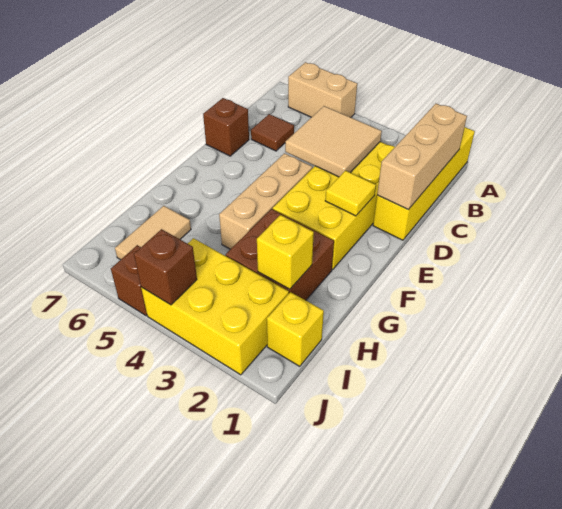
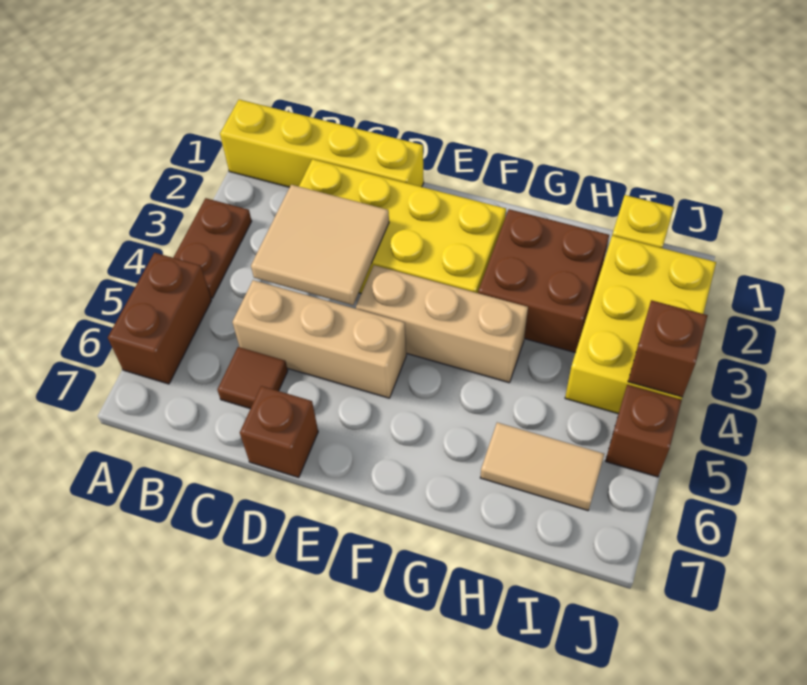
none -> brown 1x2 plate [173,198,252,298]
tan 1x2 brick [288,62,357,117] -> brown 1x2 brick [108,253,212,384]
tan 1x3 brick [377,104,467,210] -> tan 1x3 brick moved to [232,280,406,398]
yellow 1x1 tile [325,171,376,216] -> none
yellow 1x1 brick [257,215,314,289] -> none

